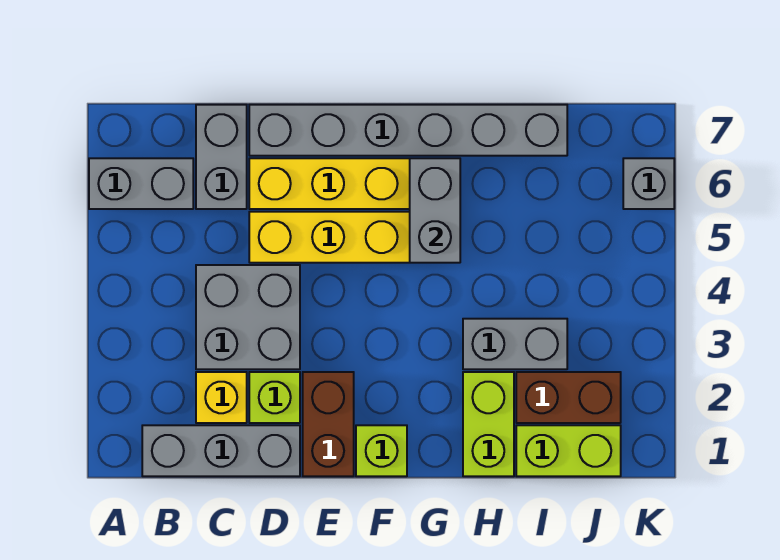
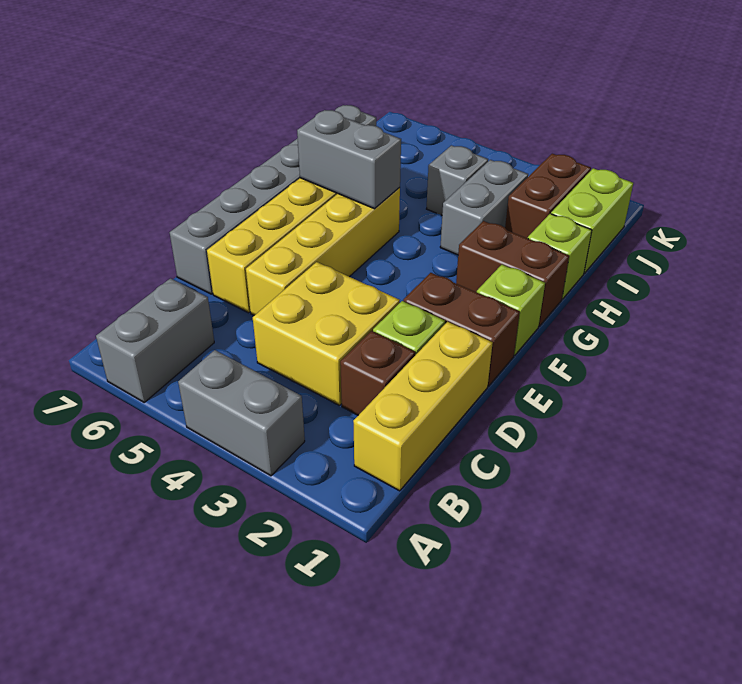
grey 1x3 brick [142,425,300,476] -> yellow 1x3 brick [353,322,493,491]
yellow 1x1 brick [196,372,247,423] -> brown 1x1 brick [340,331,415,415]
grey 2x2 brick [196,265,300,369] -> yellow 2x2 brick [253,262,400,406]
grey 1x2 brick [196,105,247,209] -> grey 1x2 brick moved to [178,350,305,476]
none -> brown 1x2 brick [456,221,569,326]
lime 1x2 brick [463,372,514,476] -> lime 1x1 brick [528,214,592,299]
grey 1x1 brick [623,158,674,209] -> grey 1x1 brick moved to [427,145,488,215]

